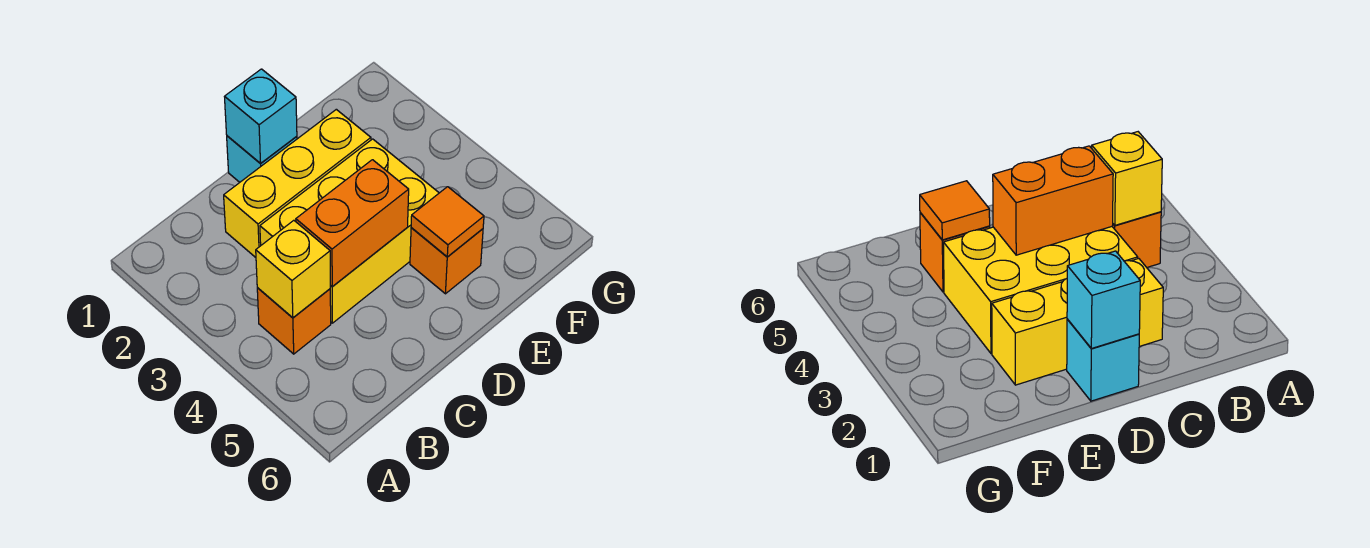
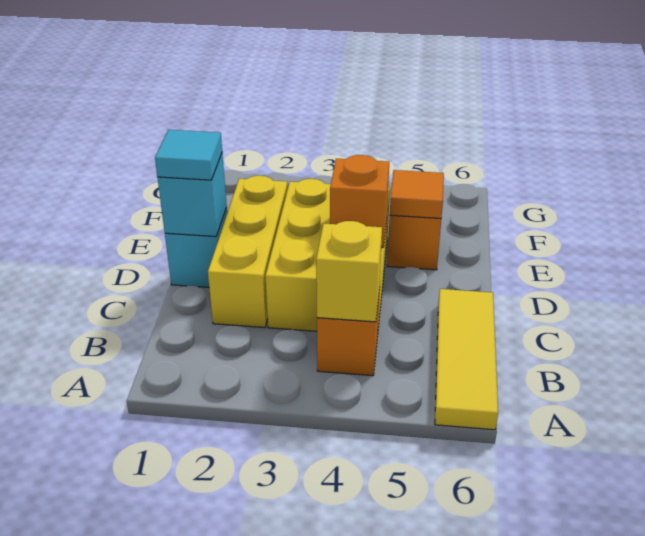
none -> yellow 1x3 tile [435,289,498,430]
orange 1x2 brick [296,160,409,287] -> orange 1x1 brick [330,155,389,247]
none -> cyan 1x1 tile [155,130,222,180]

